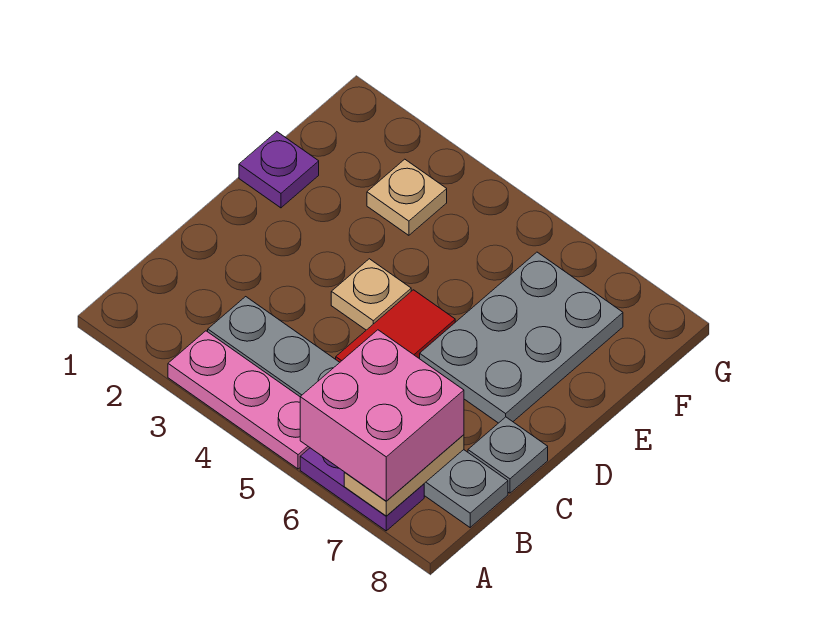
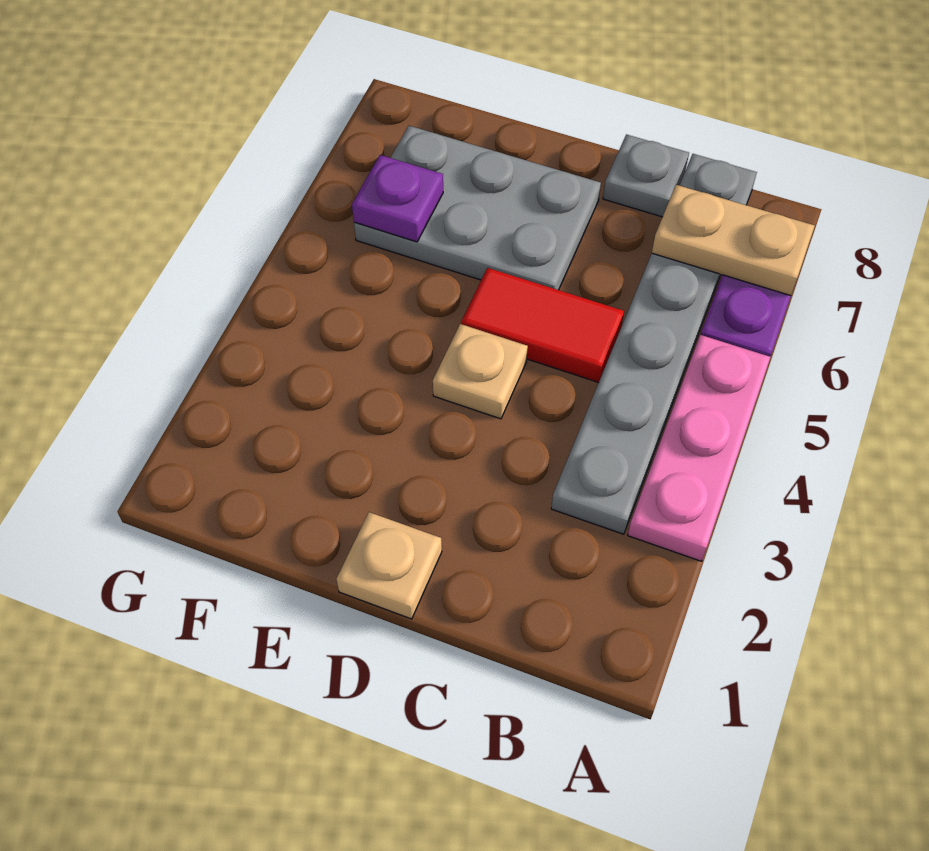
pink 2x2 brick [300,330,464,501] -> none
purple 1x1 plate [239,132,319,208] -> purple 1x1 plate moved to [352,155,443,242]
tan 1x1 plate [367,159,447,235] -> tan 1x1 plate moved to [336,512,442,619]

